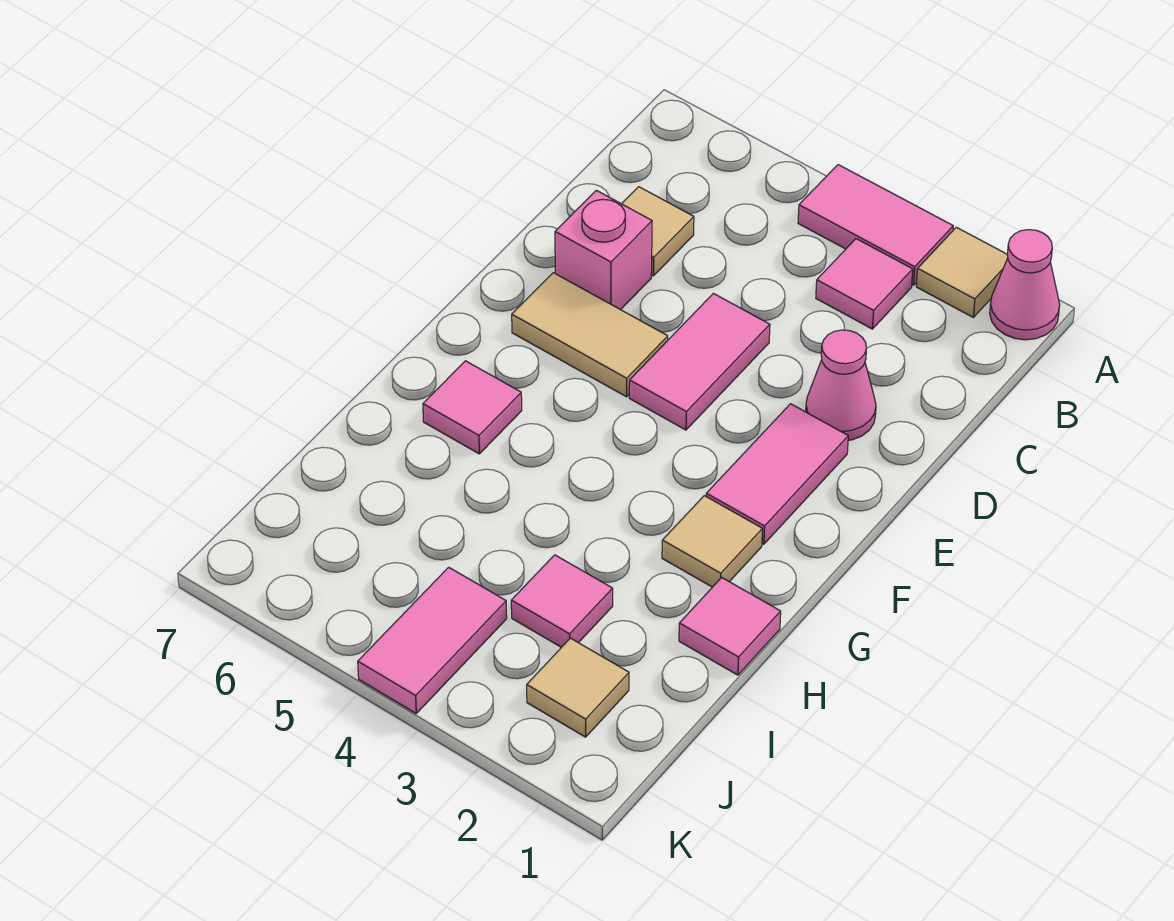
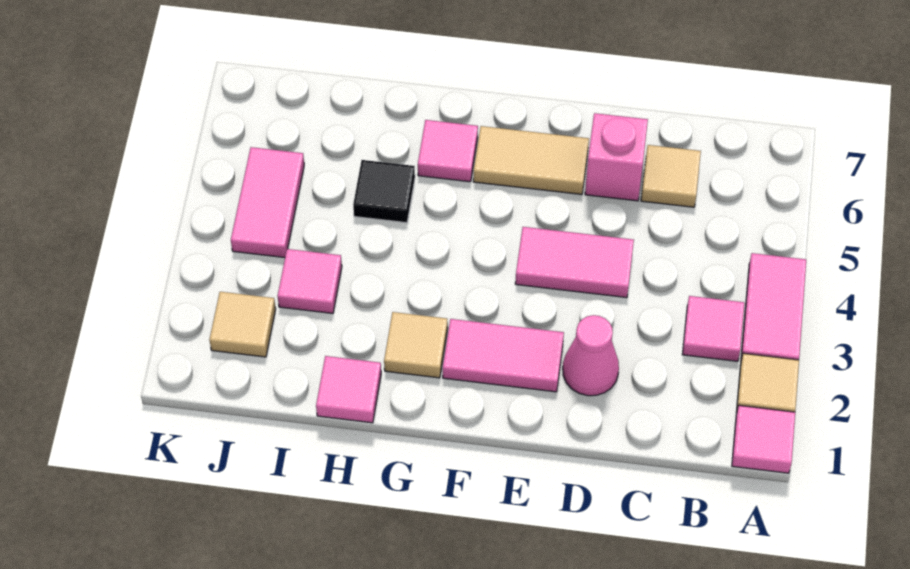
pink 1x1 cone [990,230,1060,340] -> pink 1x1 tile [732,405,795,473]
tan 1x2 tile [512,273,668,397] -> tan 1x2 tile turned to [473,126,589,194]
none -> black 1x1 tile [353,160,415,223]
pink 1x2 tile [358,567,507,713] -> pink 1x2 tile turned to [231,147,304,258]

